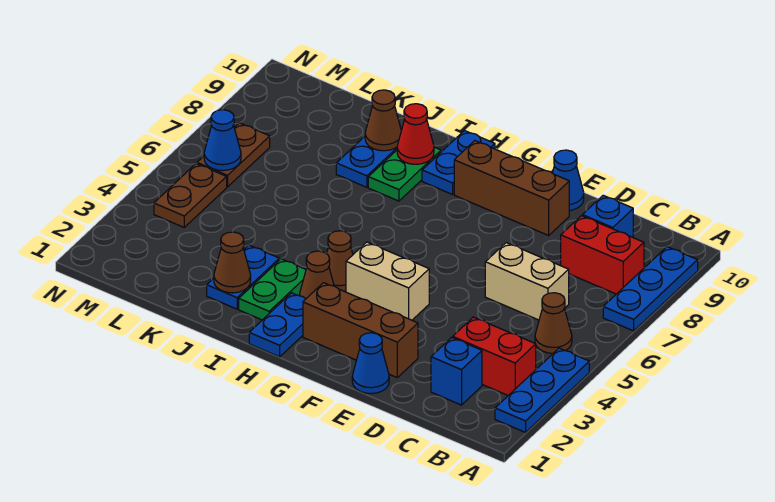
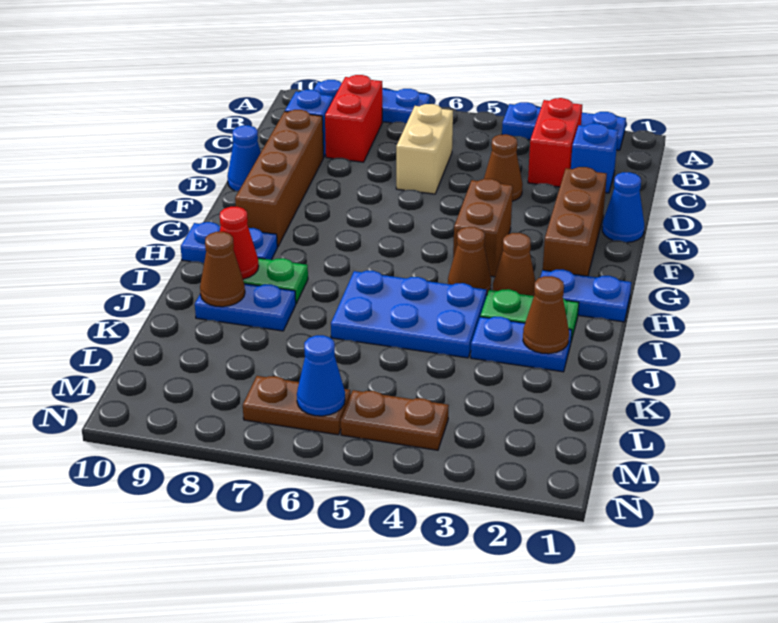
brown 1x1 cone [535,293,572,353] -> brown 1x1 cone moved to [484,134,523,201]
brown 1x3 brick [454,141,569,235] -> brown 1x4 brick [235,110,323,247]
tan 1x2 brick [346,242,429,320] -> brown 1x2 brick [453,179,513,277]
none -> blue 2x3 plate [331,271,487,358]

